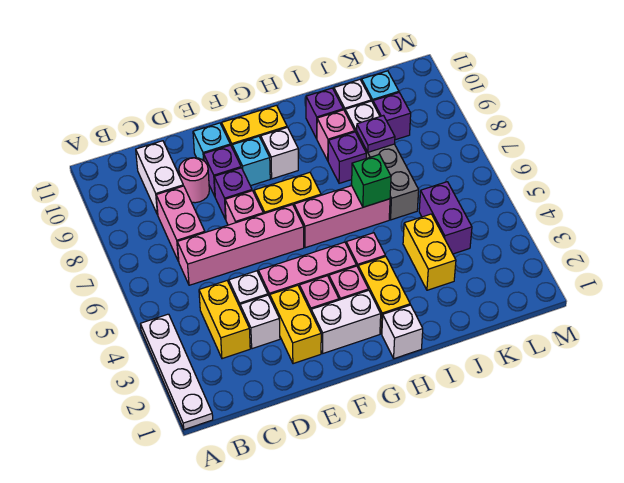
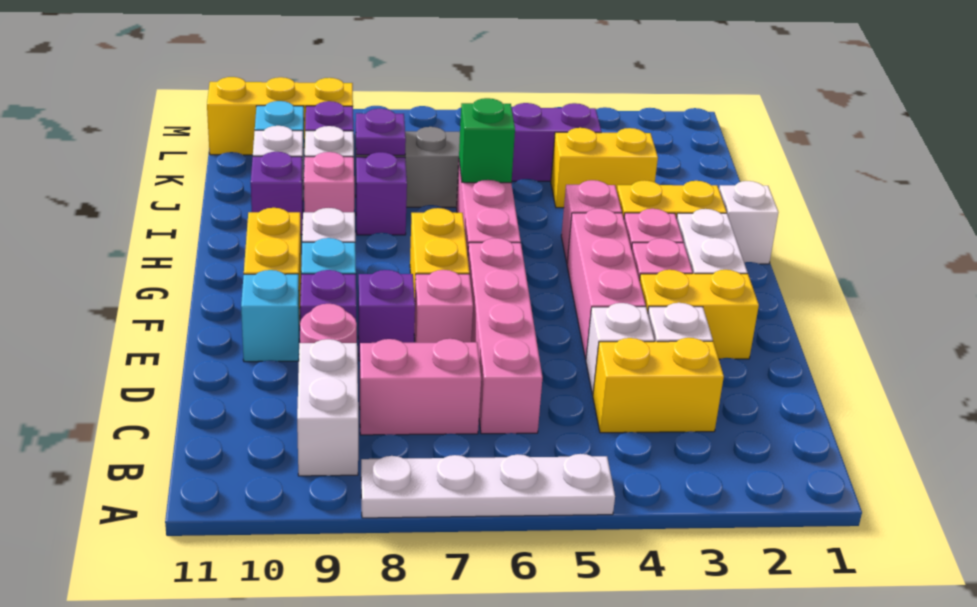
white 1x4 plate [140,314,213,430] -> white 1x4 plate moved to [361,454,615,518]
white 1x2 brick [136,141,183,215] -> white 1x2 brick turned to [297,339,358,476]
none -> yellow 1x3 brick [207,77,353,155]

